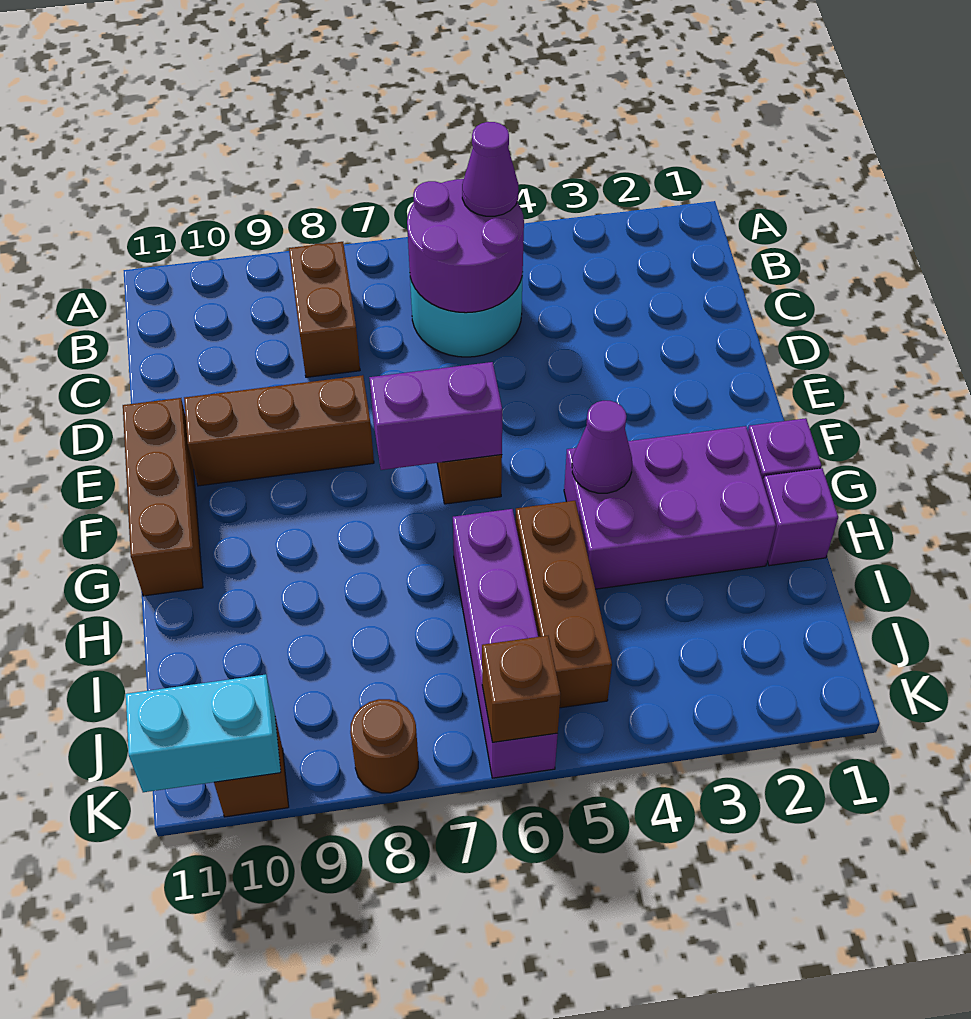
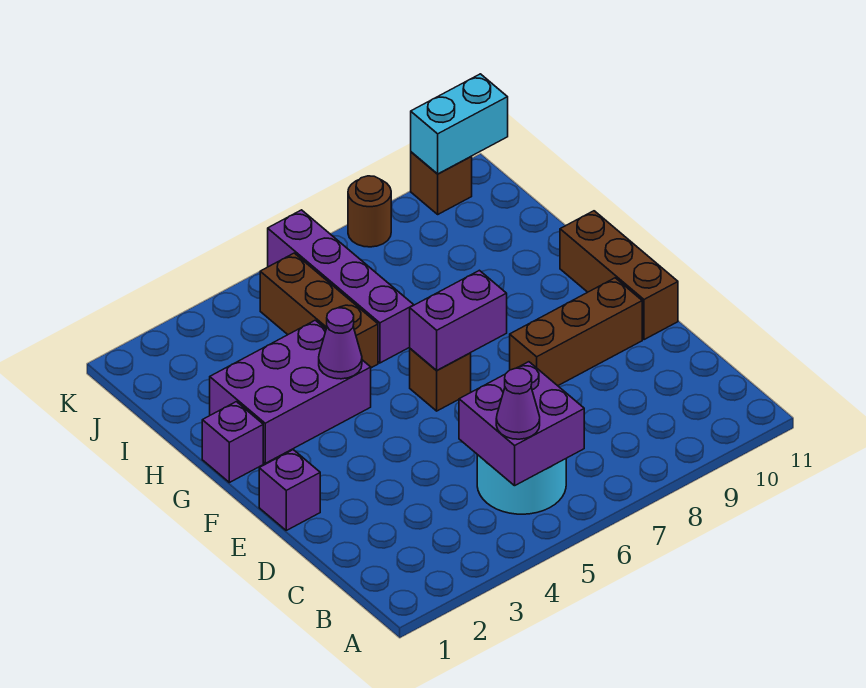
purple 2x2 round brick [407,179,524,313] -> purple 2x2 brick [459,362,584,486]
brown 1x2 brick [289,242,360,377] -> none
purple 1x1 brick [763,468,838,566] -> purple 1x1 brick moved to [259,450,320,530]
brown 1x1 brick [482,636,561,742] -> none

